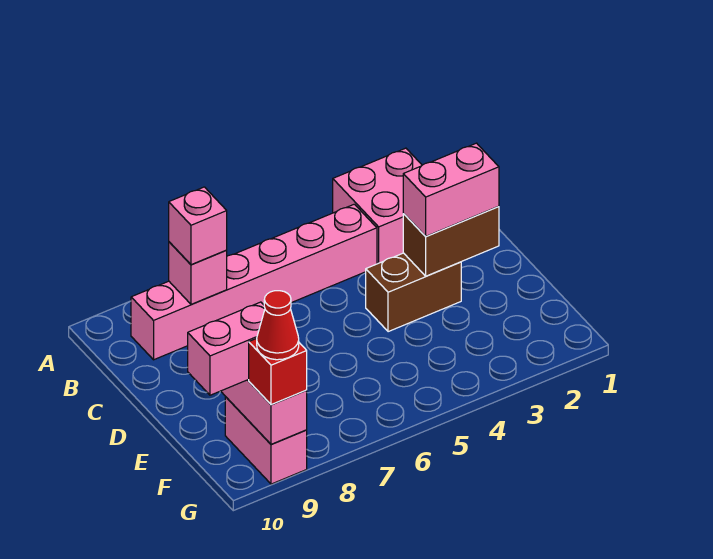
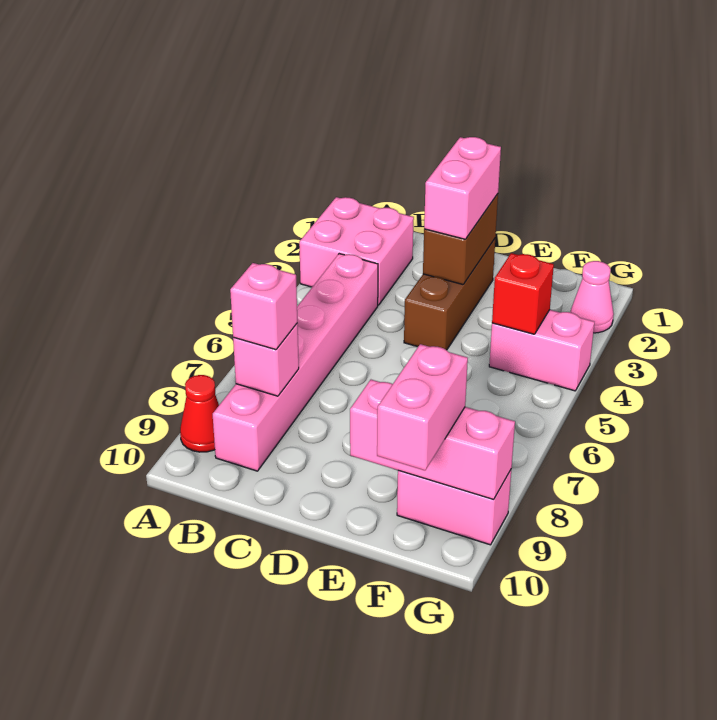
brown 1x2 brick [366,253,461,332] -> brown 1x3 brick [404,239,495,350]
none -> pink 1x2 brick [489,310,594,391]
none -> pink 1x1 cone [571,261,614,333]
red 1x1 brick [249,338,307,405] -> red 1x1 brick moved to [492,253,554,334]
red 1x1 cone [257,291,299,360] -> red 1x1 cone moved to [180,375,219,452]

